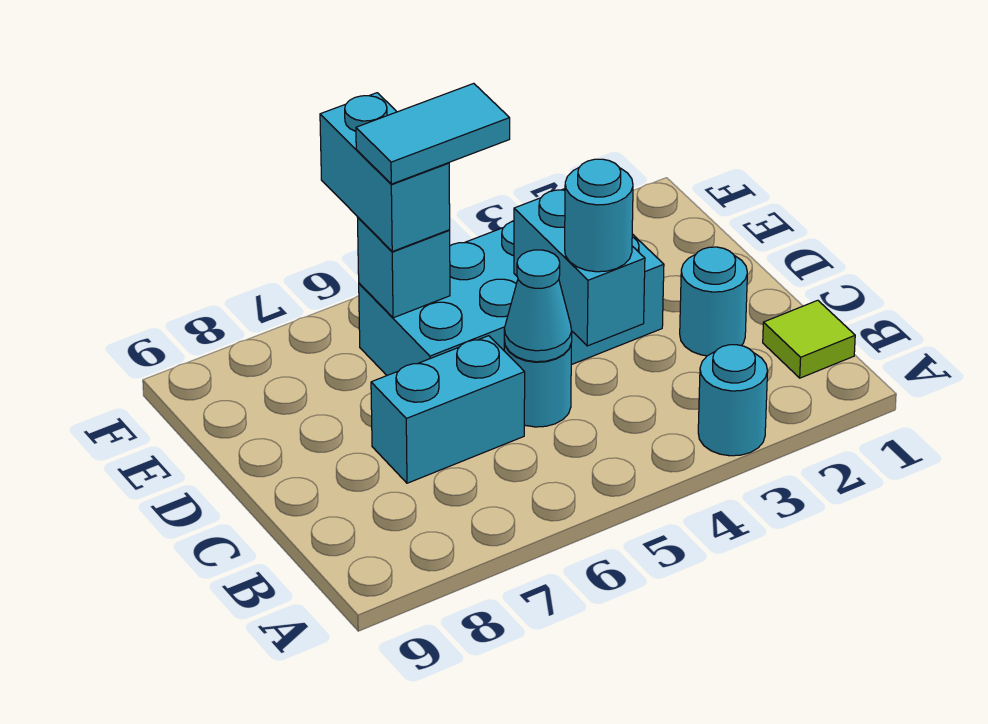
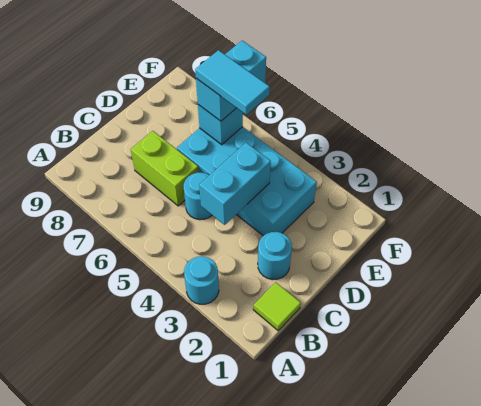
cyan 1x1 round brick [565,159,633,272] -> none
cyan 1x1 cone [504,250,572,362] -> none
cyan 1x2 brick [371,336,525,483] -> lime 1x2 brick [131,131,198,206]

